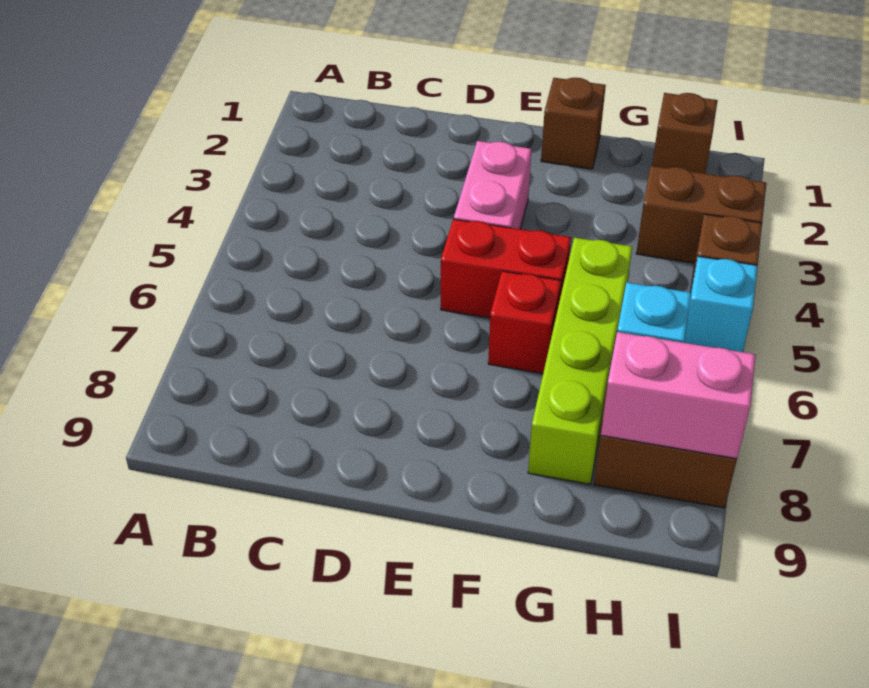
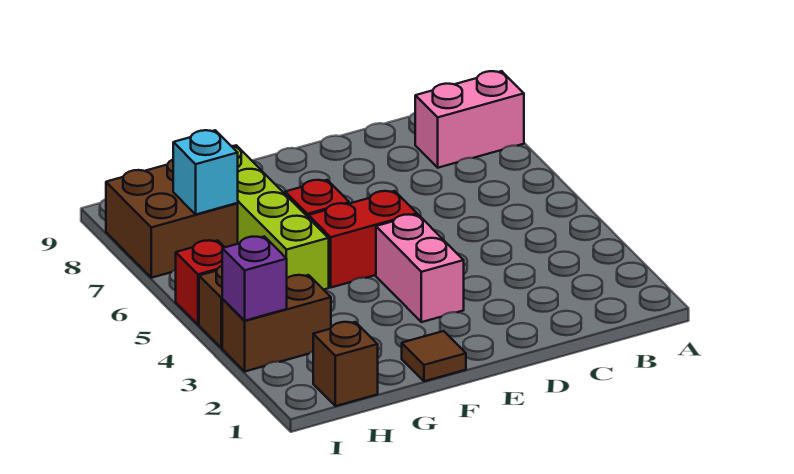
brown 1x1 brick [541,78,606,169] -> brown 1x1 tile [402,331,466,381]
pink 1x2 brick [601,332,756,459] -> pink 1x2 brick moved to [415,71,524,168]
none -> purple 1x1 brick [222,236,287,321]
cyan 1x1 brick [684,256,758,352] -> red 1x1 brick [176,240,225,325]

